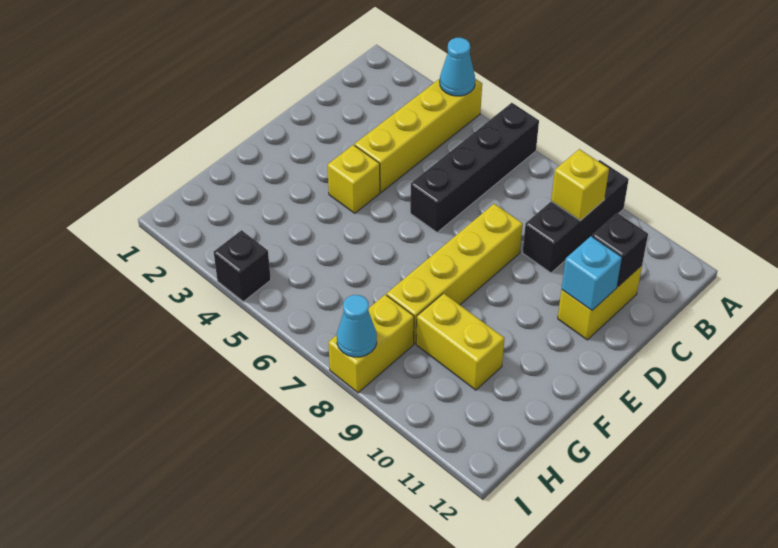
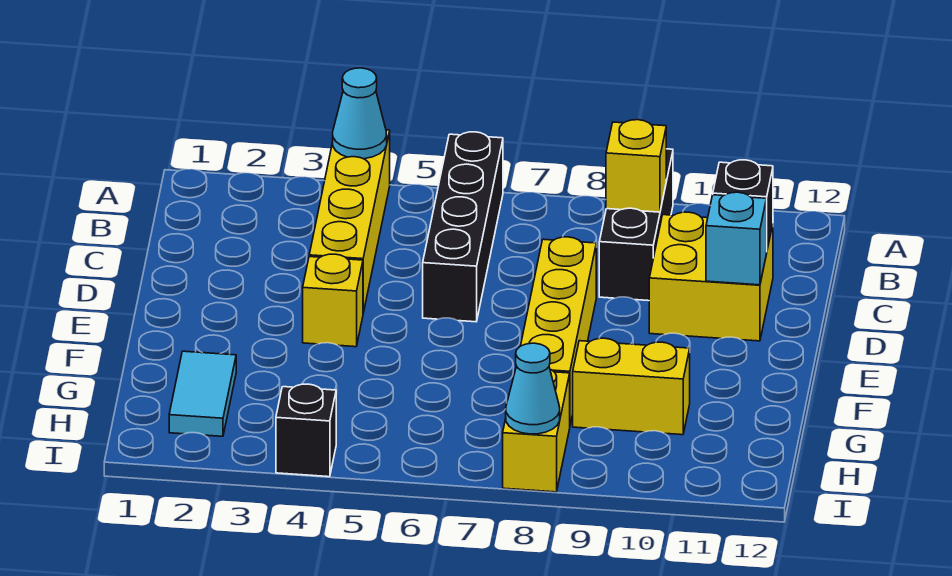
yellow 1x2 brick [558,265,642,340] -> yellow 2x2 brick [649,212,773,341]
none -> cyan 1x2 tile [169,351,236,436]

